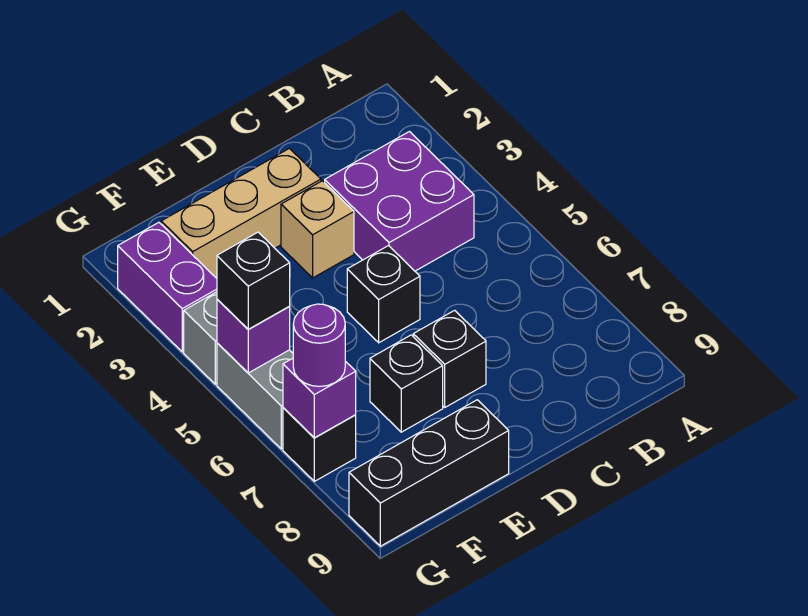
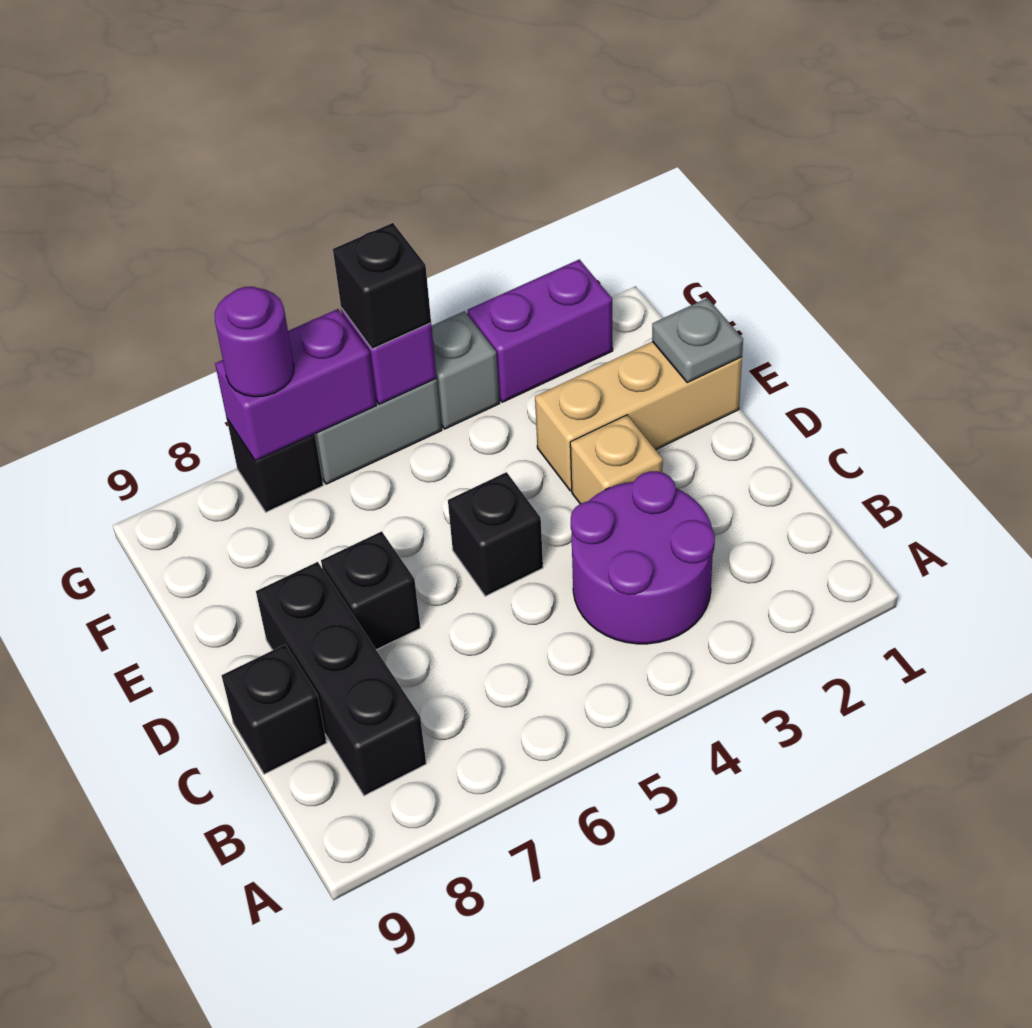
purple 2x2 brick [325,132,474,271] -> purple 2x2 round brick [571,471,715,644]
tan 1x3 brick [161,148,321,278] -> tan 1x3 brick turned to [535,342,742,491]
none -> grey 1x1 plate [652,298,743,383]
black 1x1 brick [370,335,443,432] -> black 1x1 brick moved to [221,645,327,774]
black 1x3 brick [349,400,509,546] -> black 1x3 brick moved to [256,562,426,796]
purple 1x1 brick [283,358,356,438] -> purple 1x2 brick [215,309,376,461]

